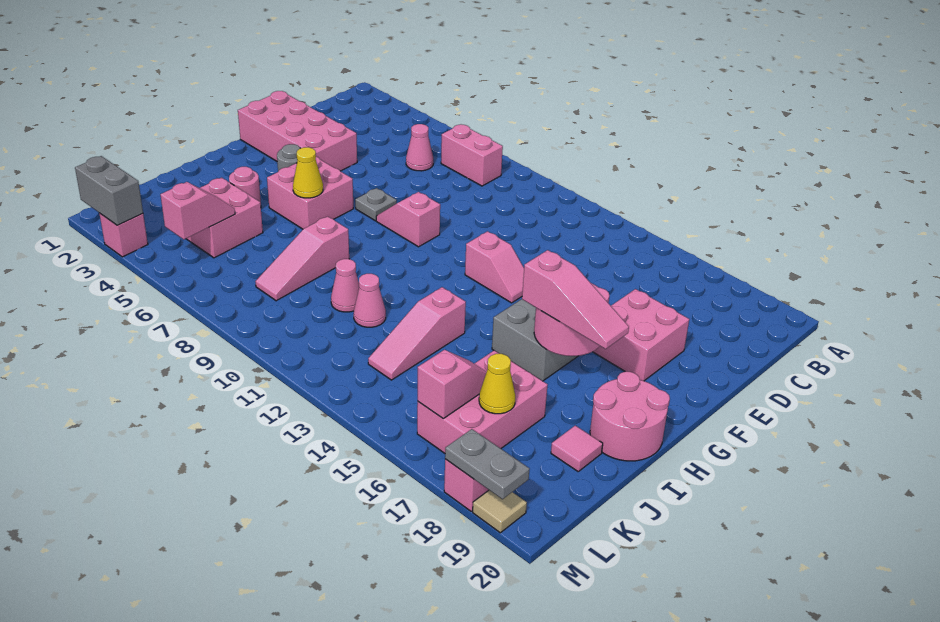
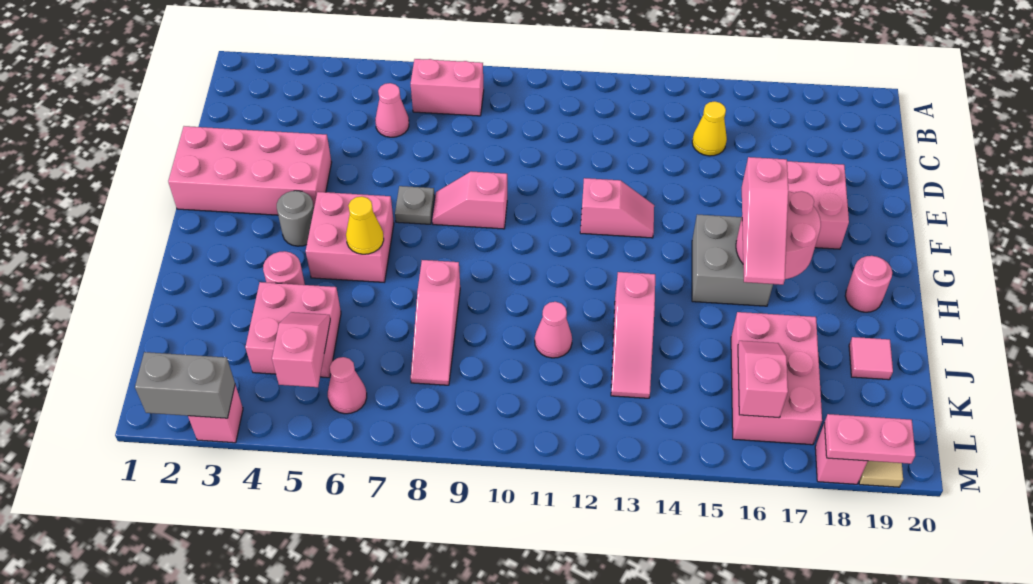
pink 1x3 slope [522,250,629,349] -> pink 1x3 slope turned to [742,157,788,285]
pink 2x2 round brick [590,372,670,461] -> pink 1x1 round brick [845,256,892,312]
pink 1x1 cone [331,259,359,312] -> pink 1x1 cone moved to [328,357,367,414]
yellow 1x1 cone [479,354,515,414] -> yellow 1x1 cone moved to [692,101,727,156]
grey 1x2 plate [445,429,529,499] -> pink 1x2 plate [824,414,915,464]

